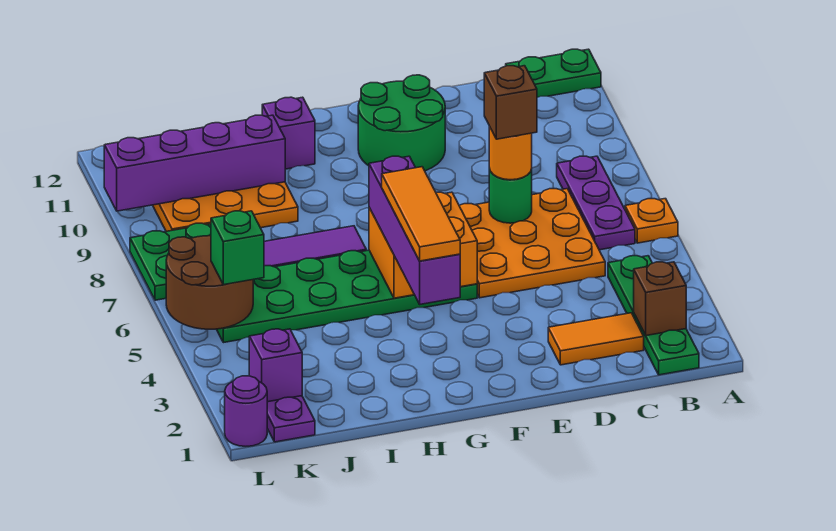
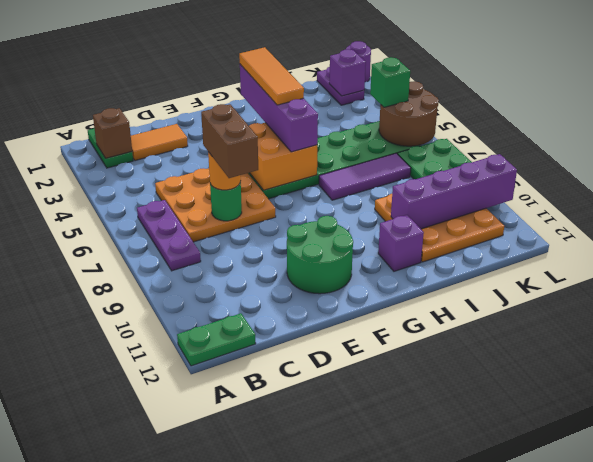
orange 1x1 plate [625,199,678,243] -> none
green 1x4 plate [608,256,699,375] -> green 1x2 plate [88,128,133,168]
brown 1x1 brick [484,66,537,139] -> brown 1x2 brick [201,104,258,178]

